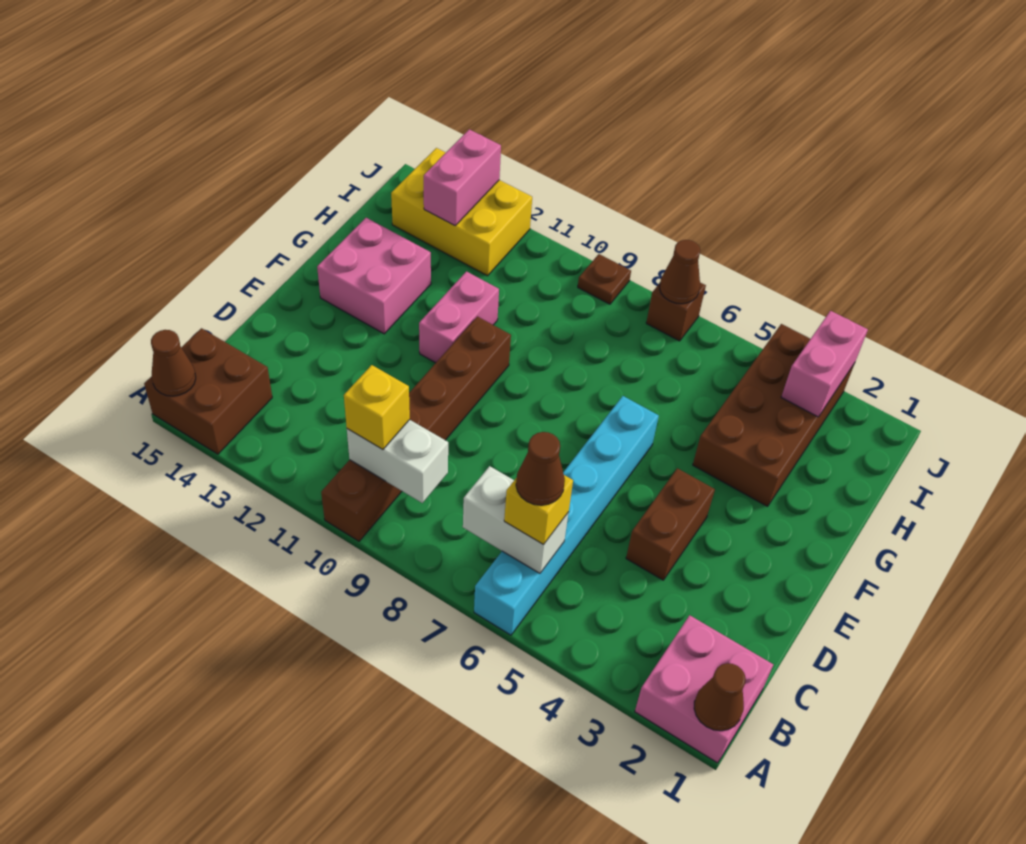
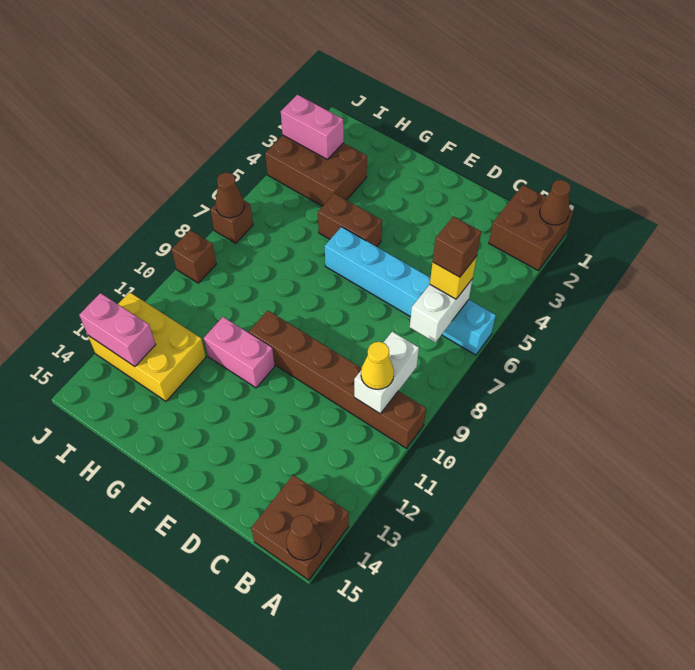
pink 2x2 brick [635,615,773,763] -> brown 2x2 brick [489,185,573,271]
brown 1x1 cone [516,432,565,505] -> brown 1x1 brick [433,216,481,277]
yellow 1x1 brick [344,365,410,450] -> yellow 1x1 cone [361,342,394,389]
brown 1x2 brick [626,468,715,580] -> brown 1x2 brick moved to [318,193,382,247]
pink 2x2 brick [317,218,431,334] -> none
brown 2x4 brick [693,324,855,506] -> brown 2x3 brick [265,135,367,206]
yellow 2x3 brick [391,148,532,276] -> yellow 2x3 brick turned to [88,292,206,401]
brown 1x1 plate [578,254,631,304] -> brown 1x1 brick [172,230,216,283]

